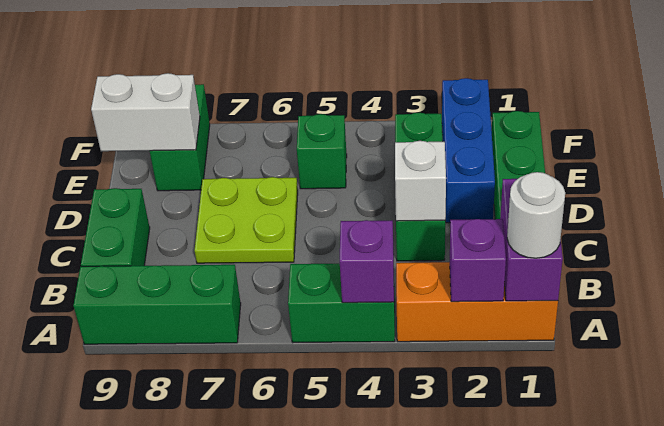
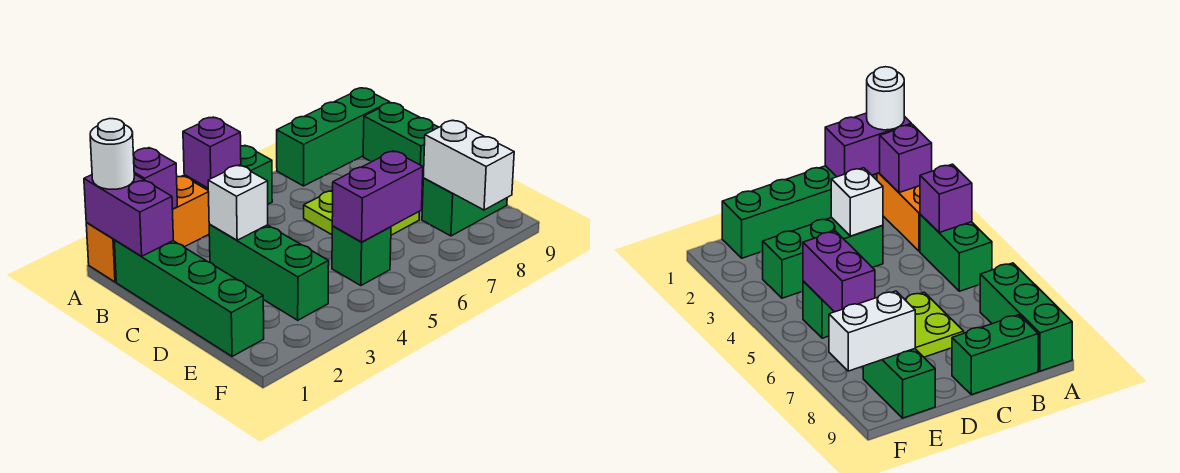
blue 1x3 brick [442,78,495,223] -> none
none -> purple 1x2 brick [332,151,423,242]
green 1x2 brick [150,84,210,191] -> green 1x2 brick turned to [422,178,507,236]
white 1x2 brick [91,73,200,151] -> white 1x2 brick turned to [423,121,514,210]

